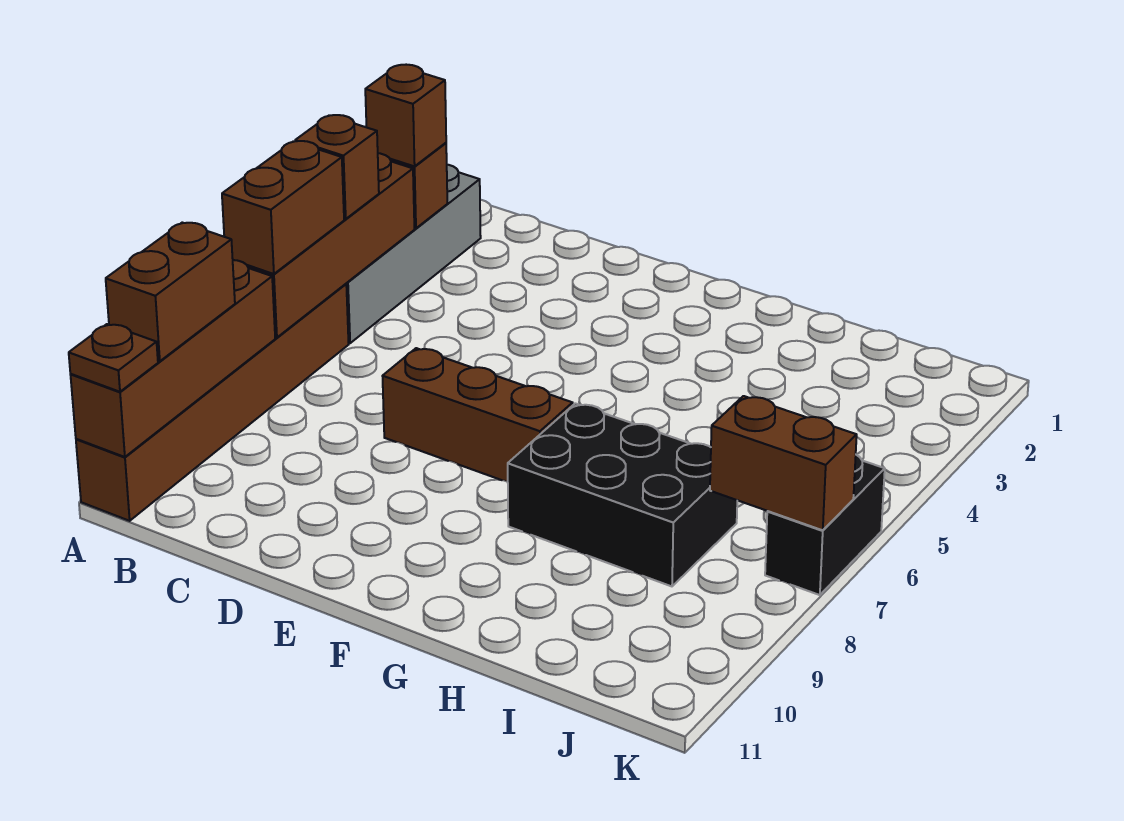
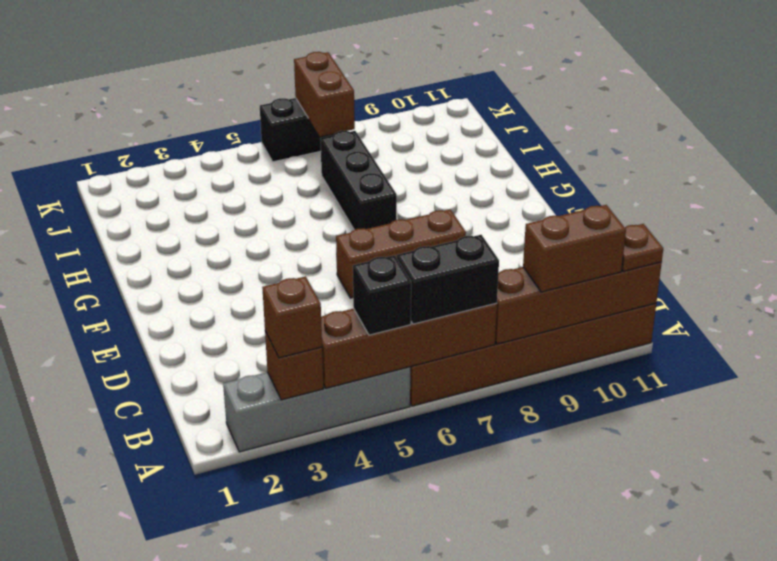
brown 1x1 brick [295,115,379,219] -> black 1x1 brick [353,255,411,335]
brown 1x2 brick [222,141,344,274] -> black 1x2 brick [397,235,499,324]
brown 1x3 brick [383,348,573,482] -> brown 1x3 brick turned to [336,209,466,298]
black 2x3 brick [508,403,737,586] -> black 1x3 brick [320,131,397,230]

